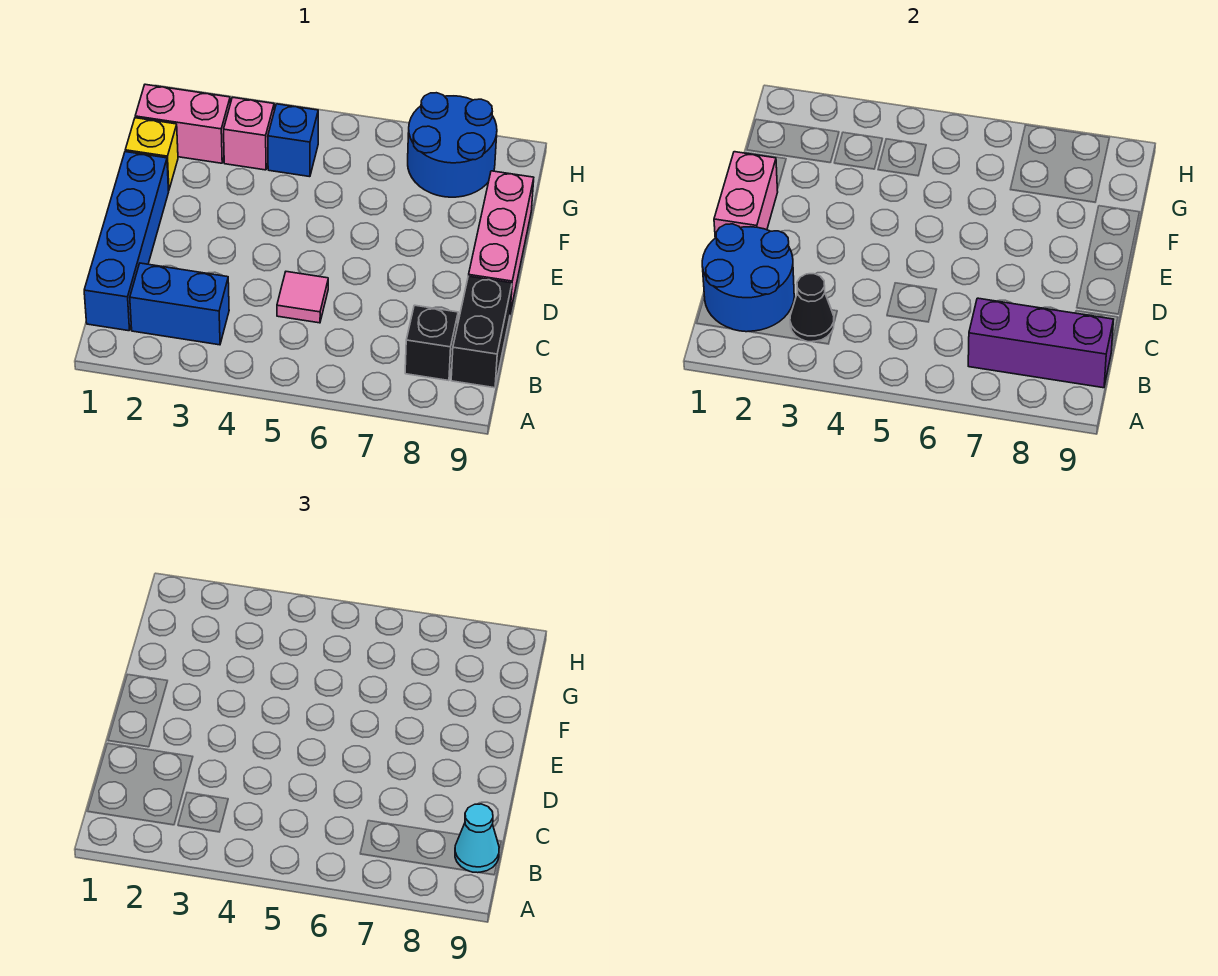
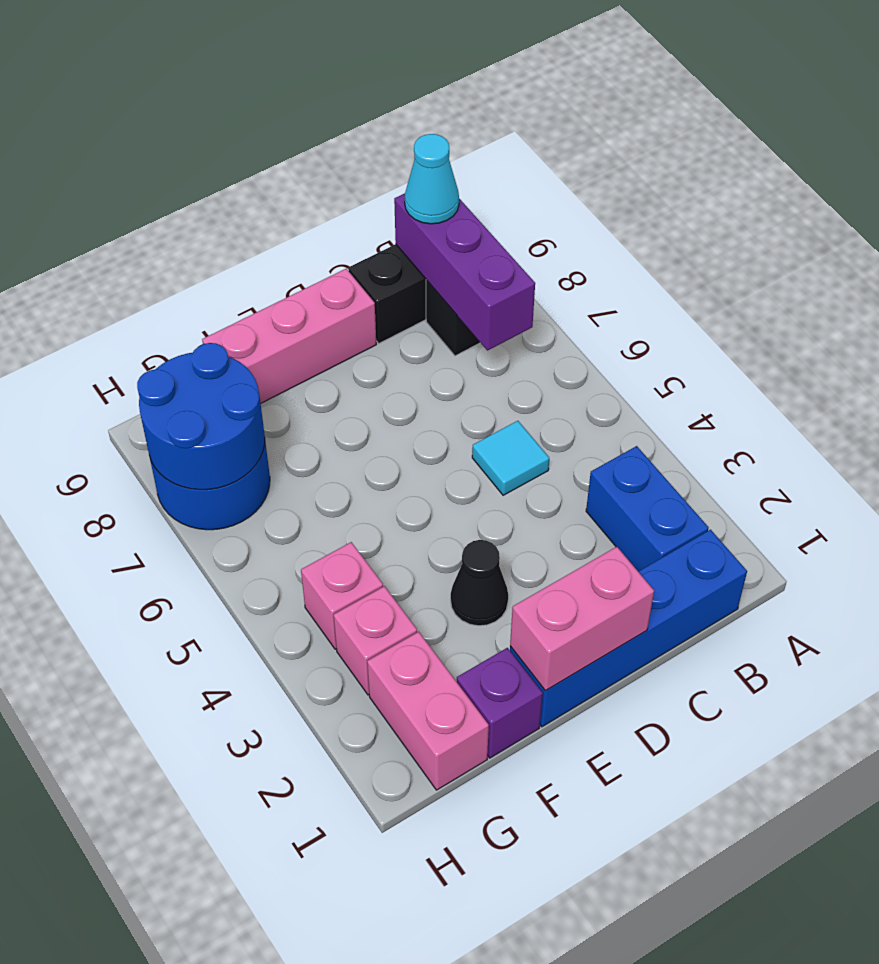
blue 2x2 round brick [702,224,794,332] -> blue 2x2 round brick moved to [137,343,265,490]
black 1x1 cone [790,274,834,342] -> black 1x1 cone moved to [451,540,508,626]
pink 1x1 tile [277,272,328,323] -> cyan 1x1 tile [472,421,549,495]
yellow 1x1 brick [125,118,178,191] -> purple 1x1 brick [457,648,543,758]
blue 1x1 brick [268,104,318,177] -> pink 1x1 brick [301,542,383,649]

